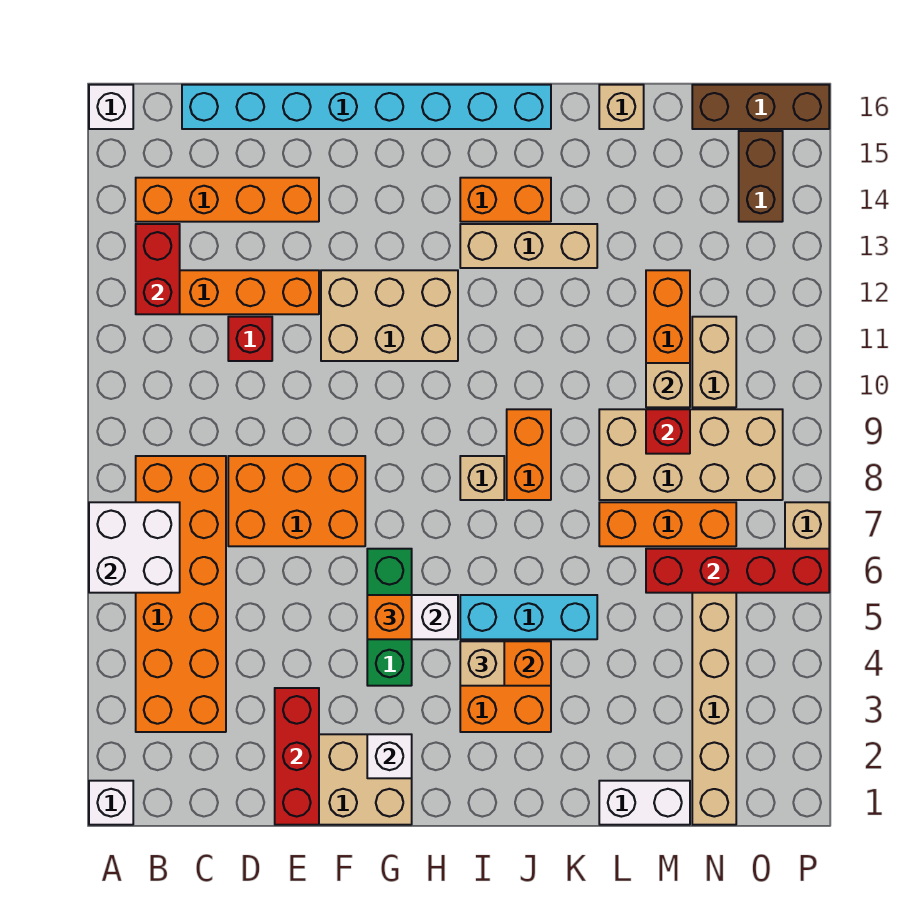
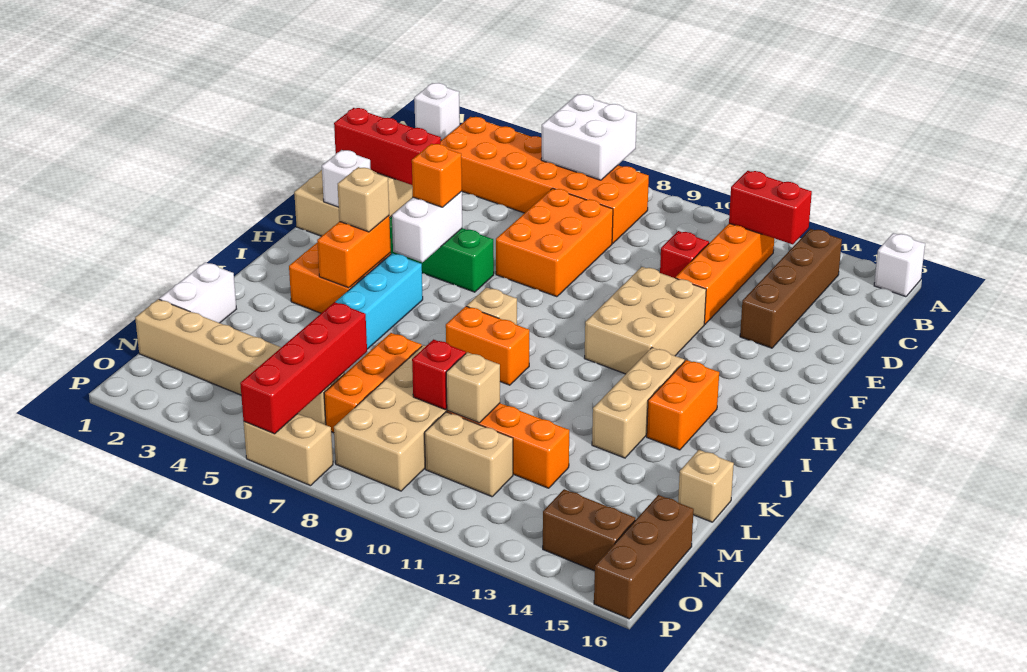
orange 1x4 brick [136,178,319,222] -> brown 1x4 brick [740,229,842,348]
cyan 1x8 brick [182,85,551,129] -> none

